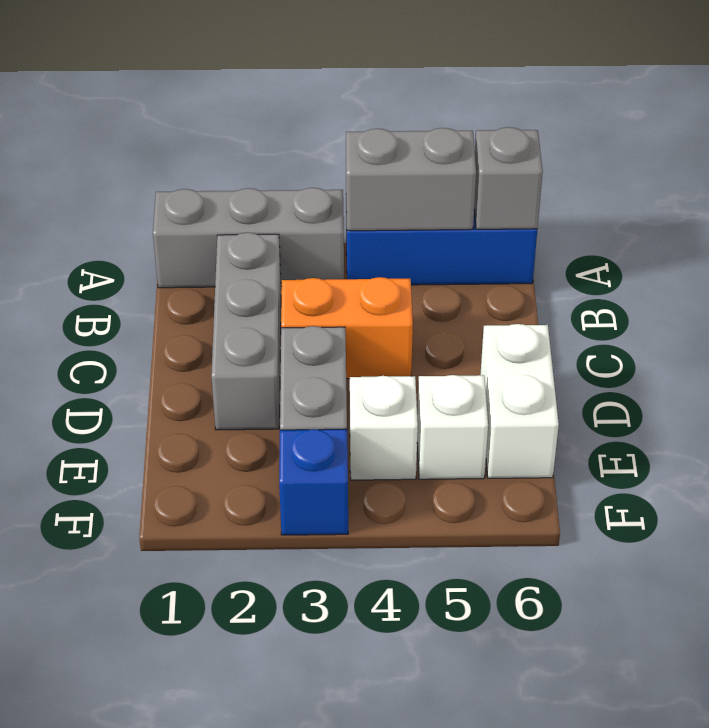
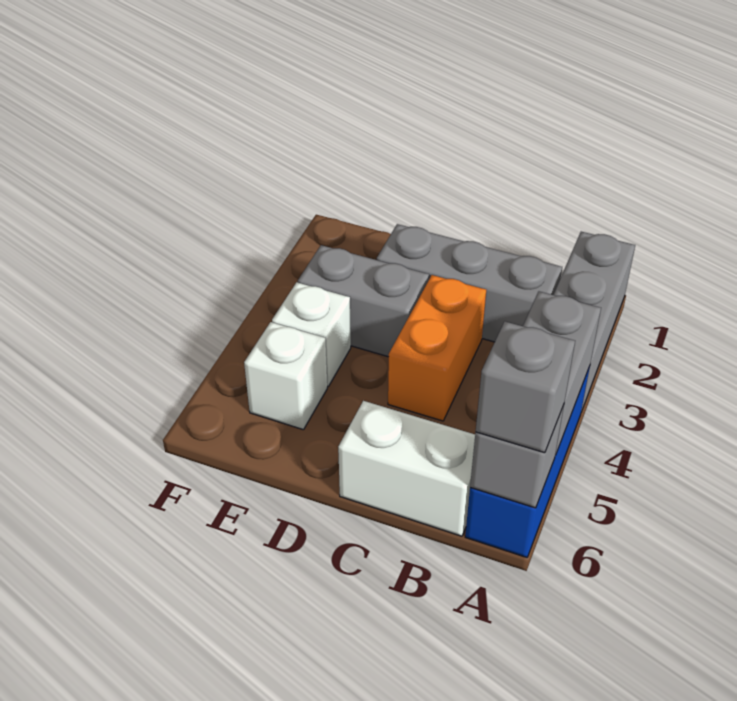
none -> grey 1x1 brick [476,322,575,453]
white 1x2 brick [480,324,559,478] -> white 1x2 brick moved to [338,401,475,536]
blue 1x1 brick [279,429,348,535] -> none

